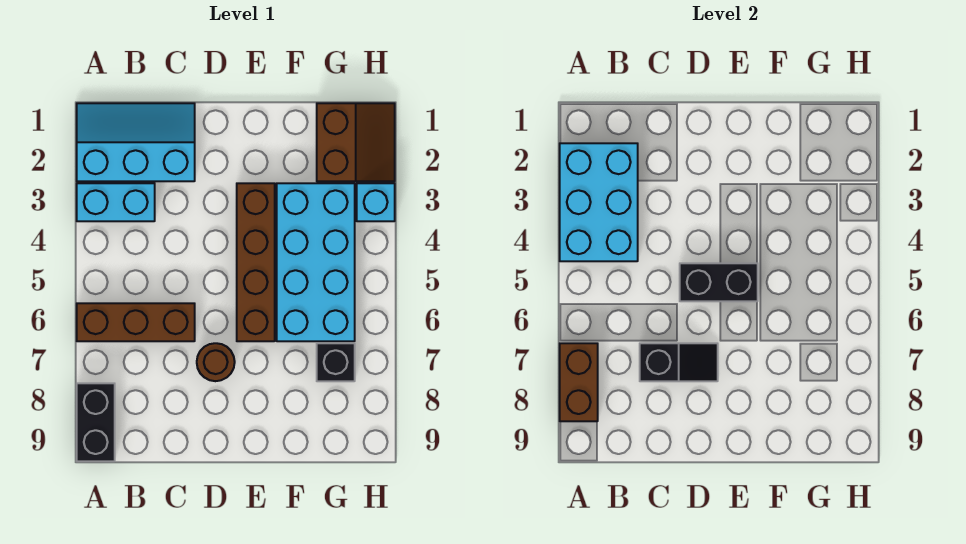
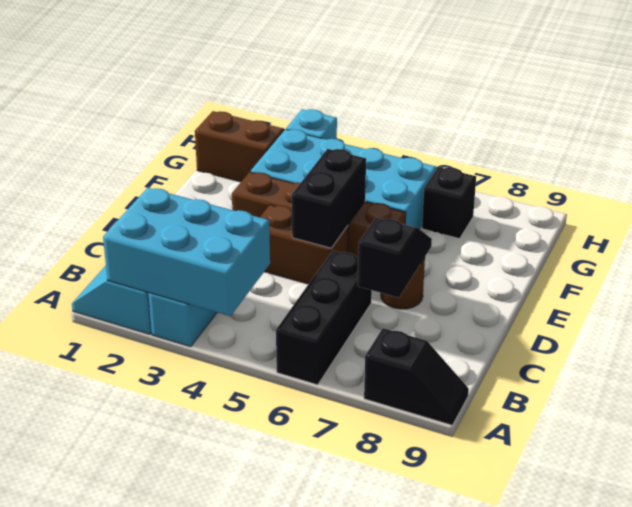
brown 1x3 brick [77,303,195,341] -> black 1x3 brick [276,251,372,385]
brown 1x2 brick [560,343,598,421] -> brown 1x2 brick moved to [260,205,348,284]
black 1x2 brick [77,383,115,461] -> black 1x2 slope [364,328,469,425]

